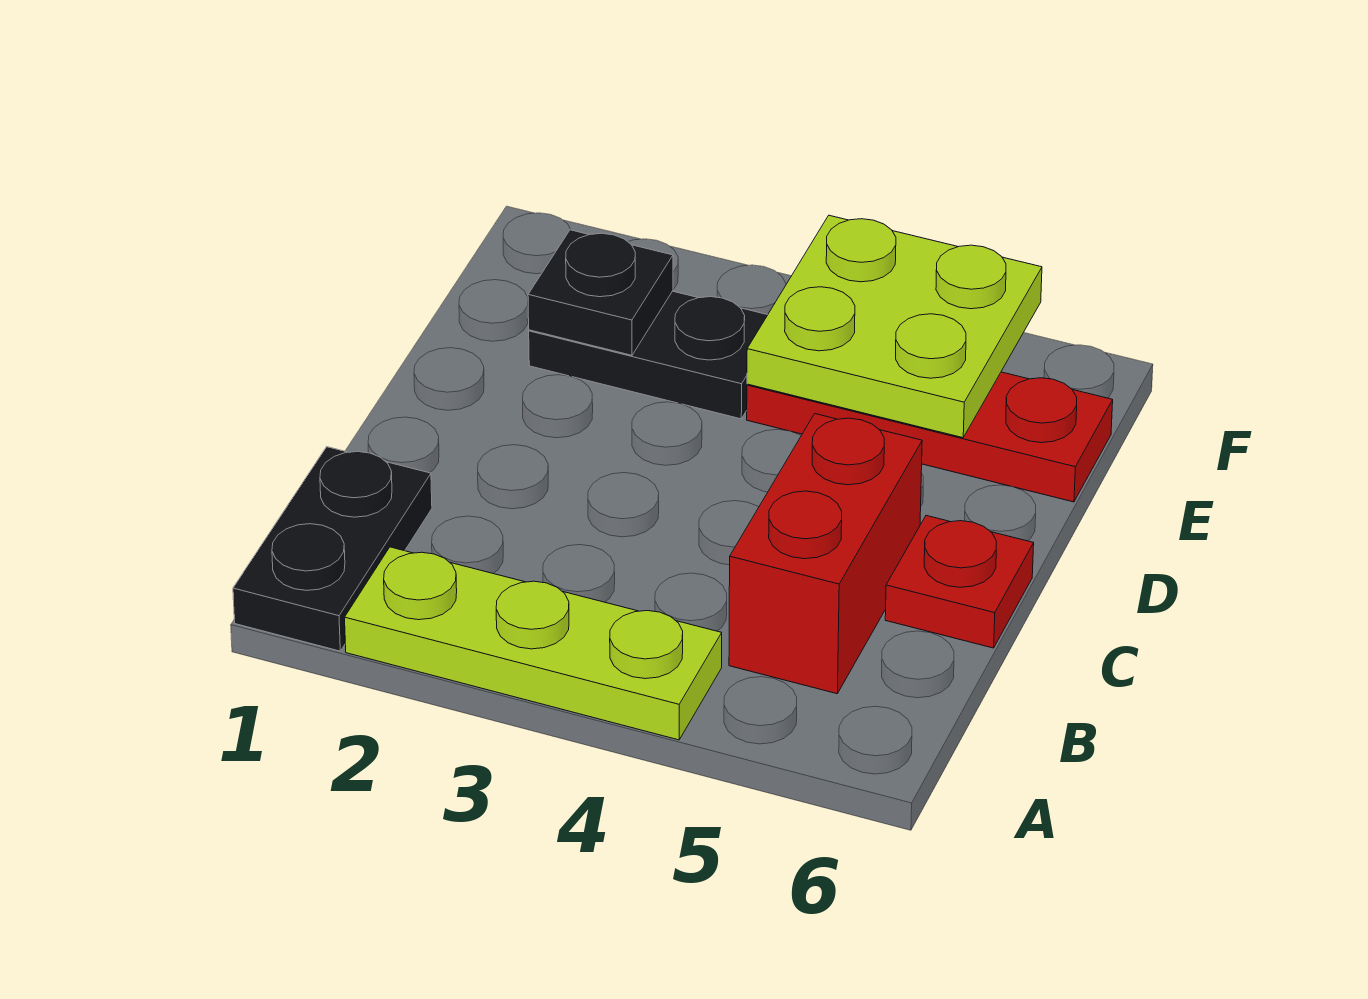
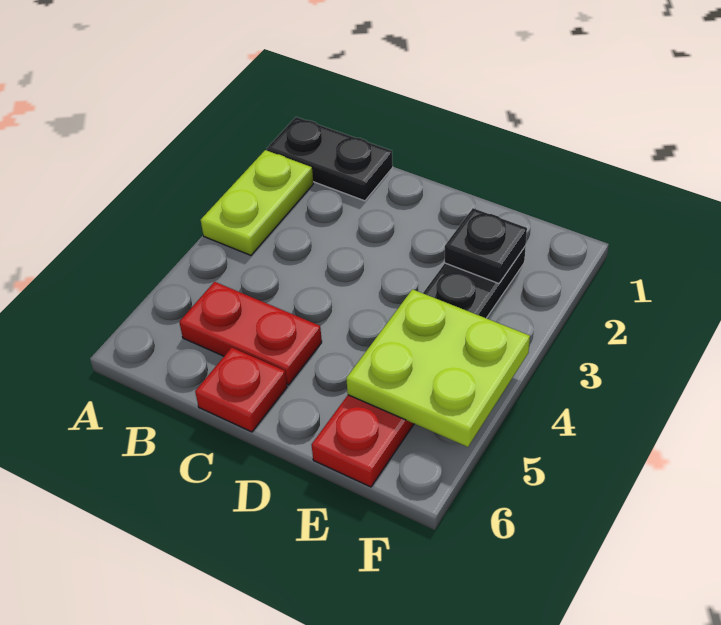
lime 1x3 plate [345,547,722,740] -> lime 1x2 plate [201,150,313,255]
red 1x2 brick [729,414,922,694] -> red 1x2 plate [179,282,322,385]

